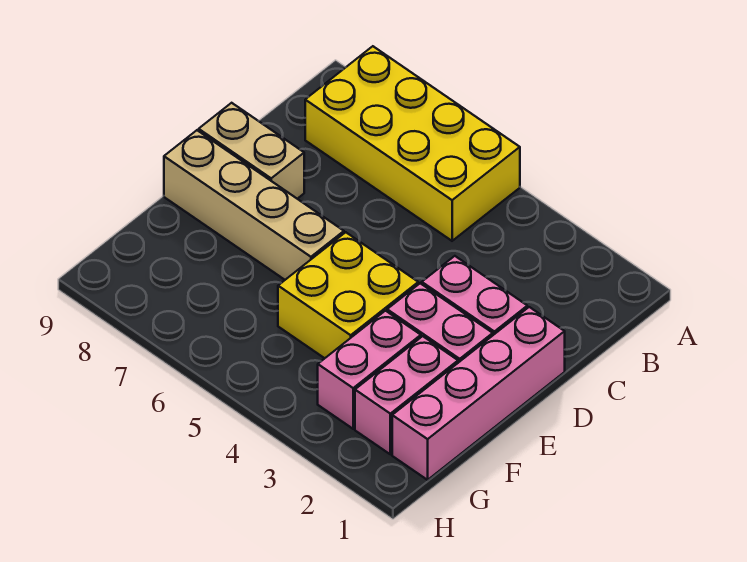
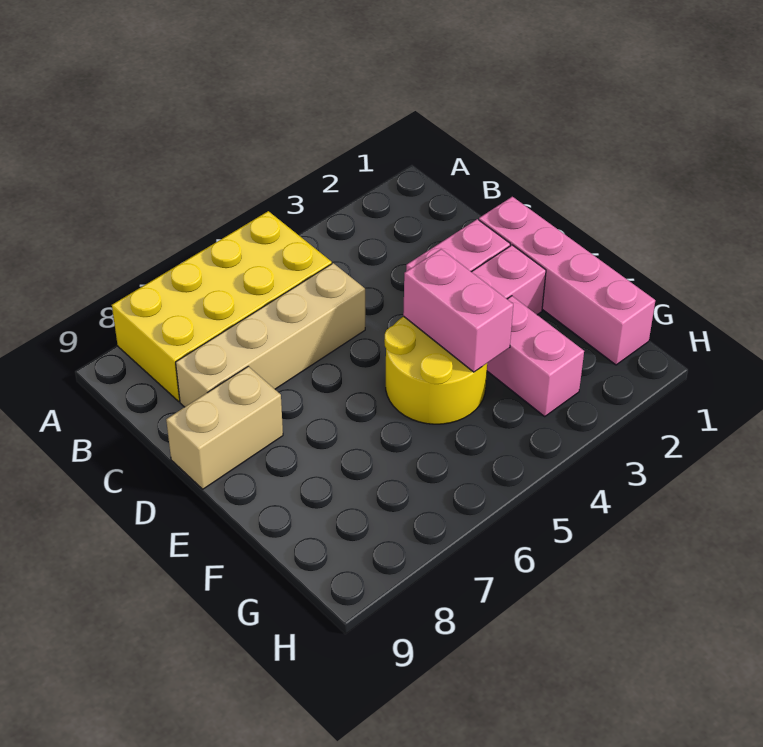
yellow 2x2 brick [278,232,418,358] -> yellow 2x2 round brick [384,317,487,424]
tan 1x4 brick [164,130,344,280] -> tan 1x4 brick moved to [176,263,365,407]
pink 1x2 brick [355,336,458,454] -> pink 1x2 brick moved to [403,249,513,372]

